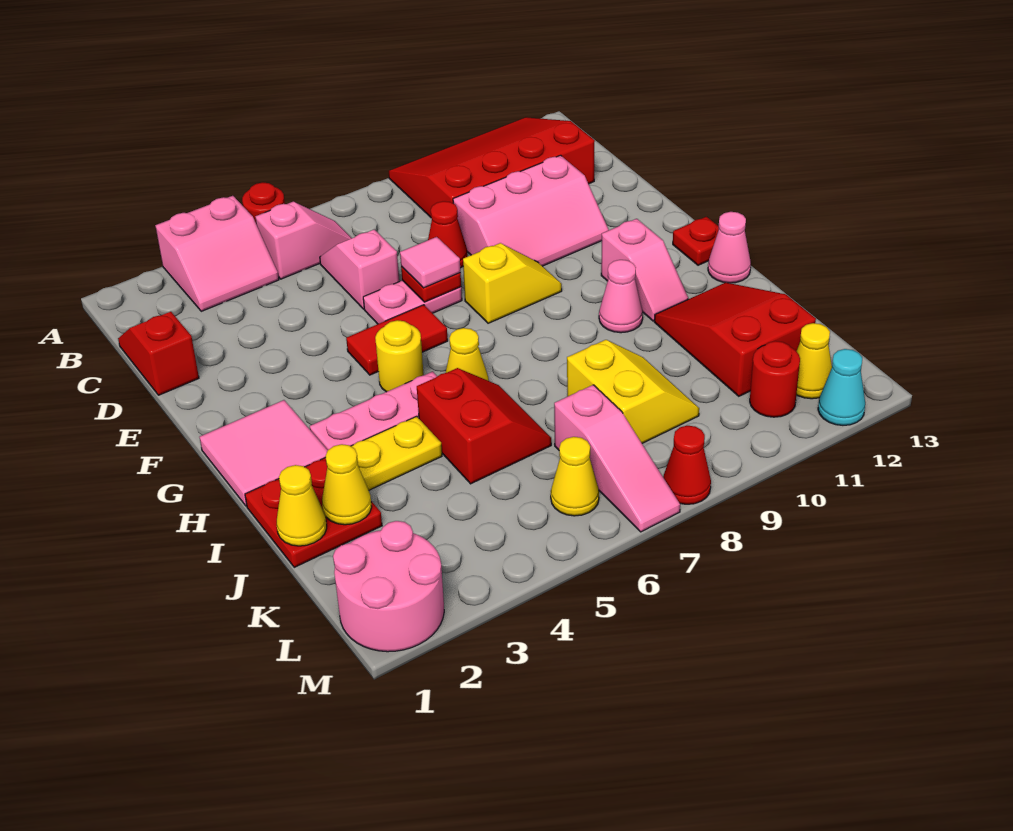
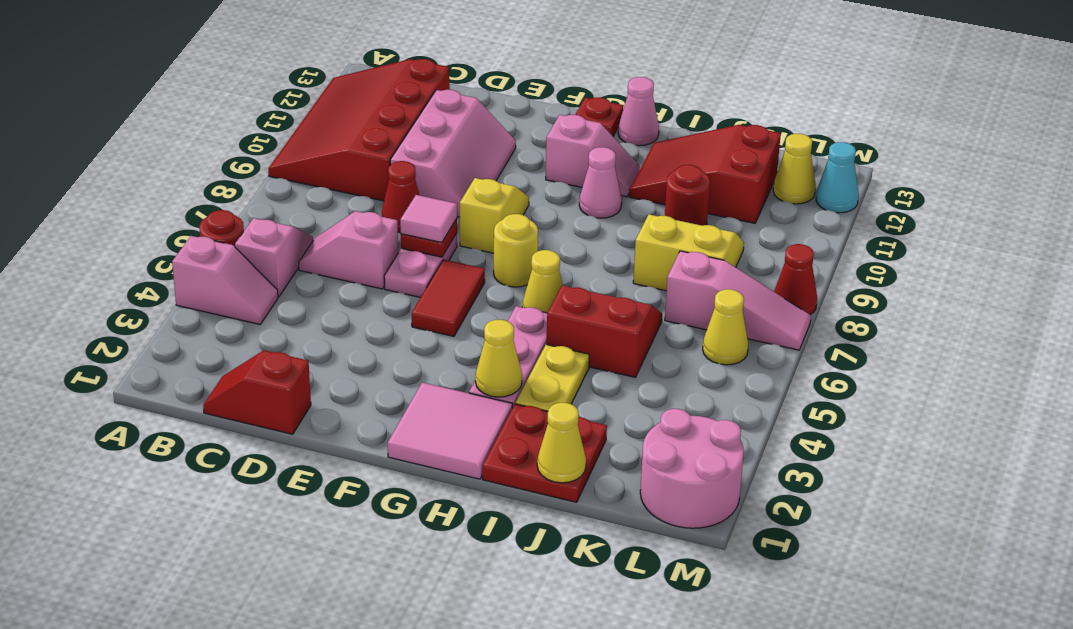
pink 2x2 slope [155,196,279,311] -> pink 1x2 slope [172,236,278,324]
yellow 1x1 round brick [375,320,424,392] -> yellow 1x1 round brick moved to [494,214,538,287]
yellow 1x1 cone [322,444,372,525] -> yellow 1x1 cone moved to [475,320,522,397]
red 1x1 round brick [750,341,800,417] -> red 1x1 round brick moved to [665,165,710,226]

